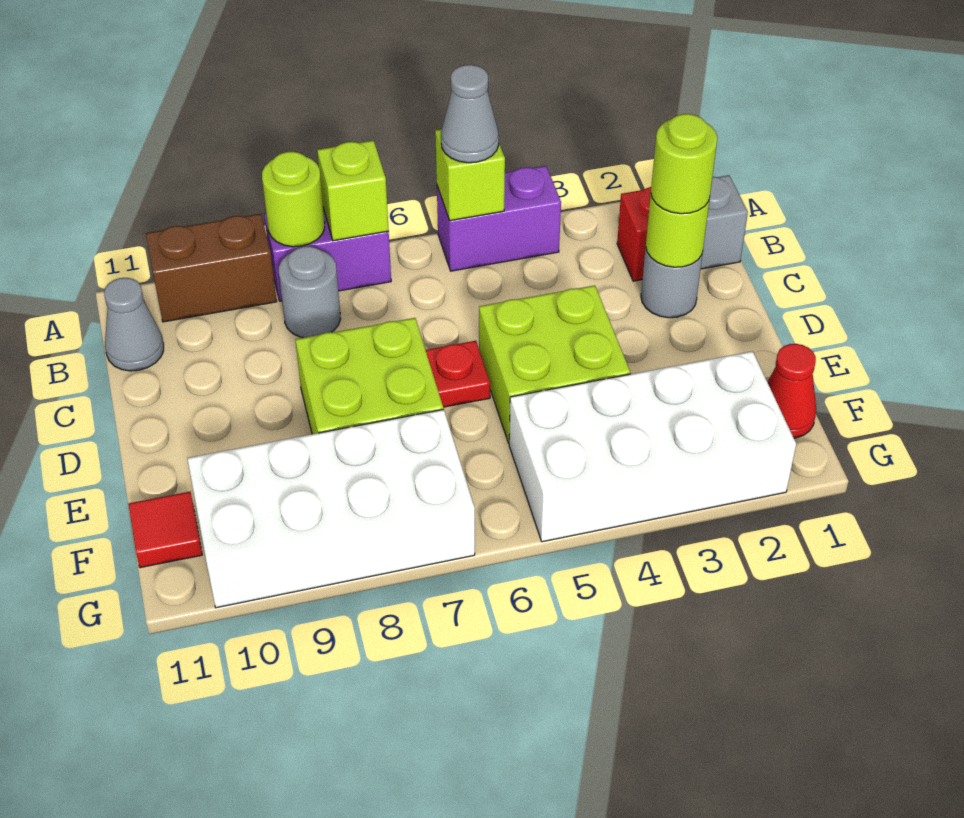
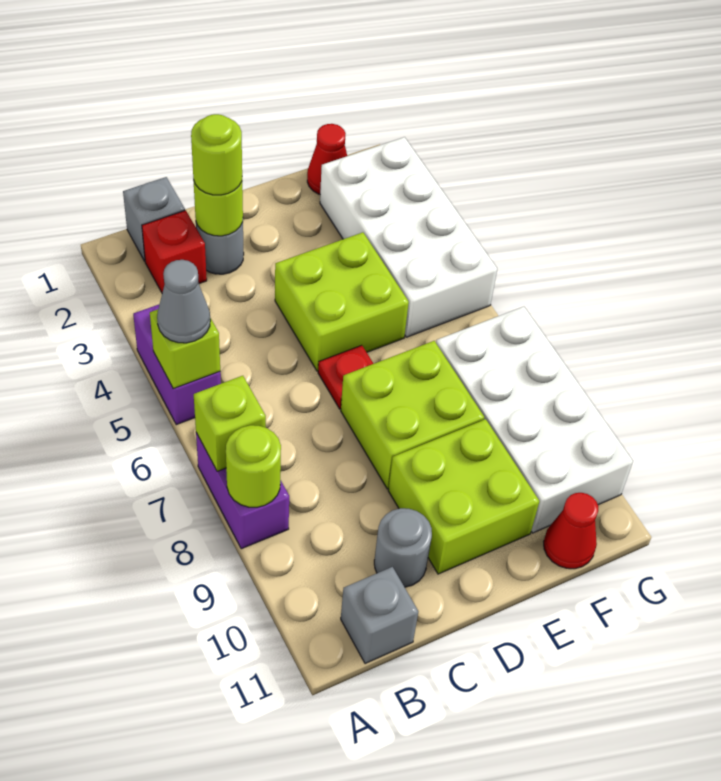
brown 1x2 brick [146,214,277,322] -> none
grey 1x1 round brick [279,246,341,338] -> grey 1x1 round brick moved to [374,508,432,587]
grey 1x1 cone [104,278,164,371] -> grey 1x1 brick [341,567,418,664]
none -> lime 2x2 brick [388,419,540,574]
red 1x1 tile [128,492,202,568] -> red 1x1 cone [544,493,598,569]

